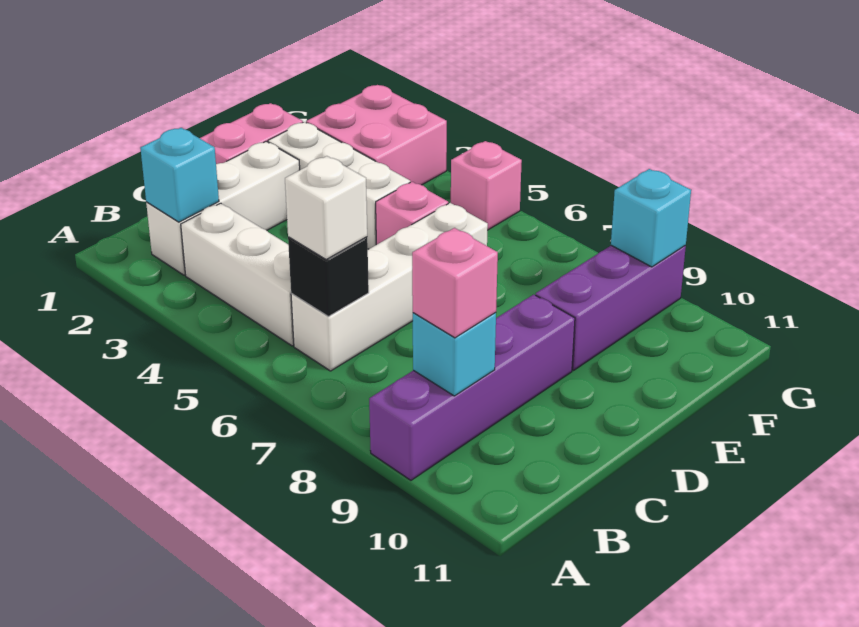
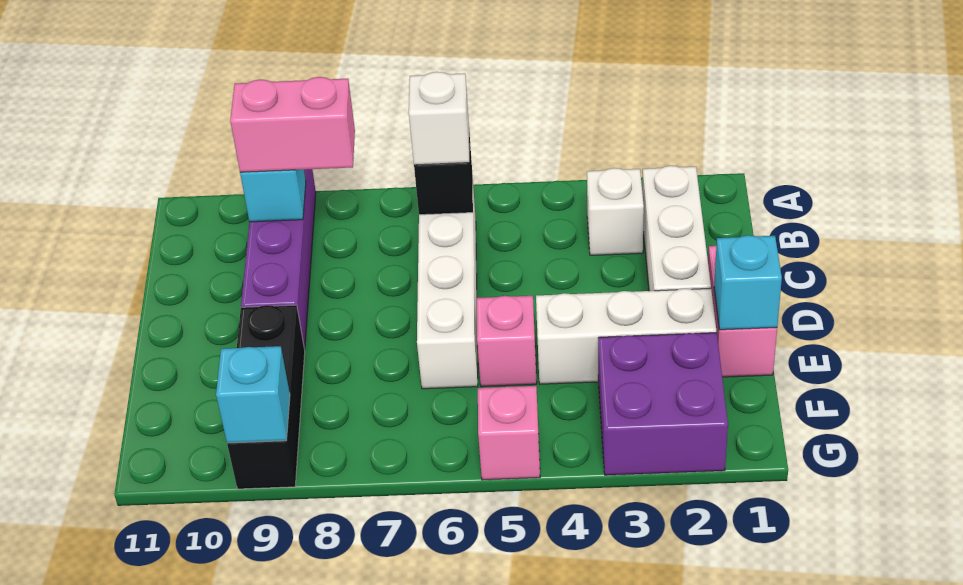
cyan 1x1 brick [140,128,219,222] -> cyan 1x1 brick moved to [714,235,782,330]
white 1x3 brick [181,203,294,346] -> white 1x1 brick [587,168,644,255]
pink 1x1 brick [412,228,498,338] -> pink 1x2 brick [230,77,355,172]
purple 1x3 brick [536,245,686,370] -> black 1x3 brick [227,305,305,489]
pink 2x2 brick [306,85,447,185] -> purple 2x2 brick [598,333,728,475]

